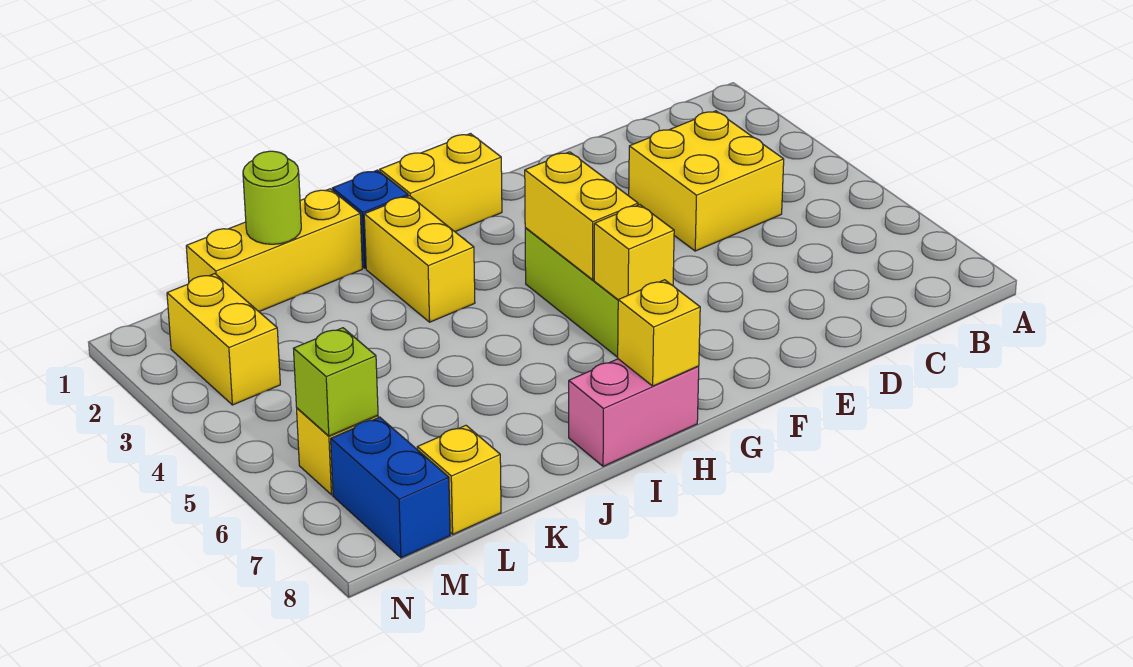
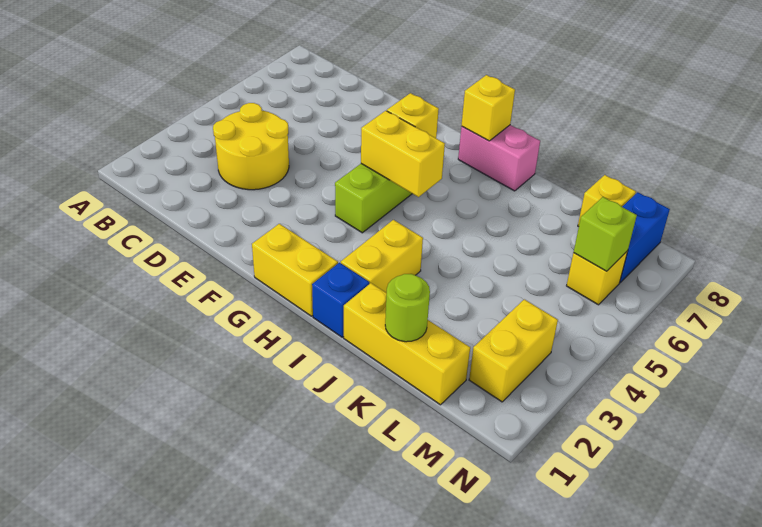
yellow 2x2 brick [629,111,784,251] -> yellow 2x2 round brick [213,103,289,190]
yellow 1x2 brick [525,152,638,280] -> yellow 1x2 brick turned to [361,111,445,197]

